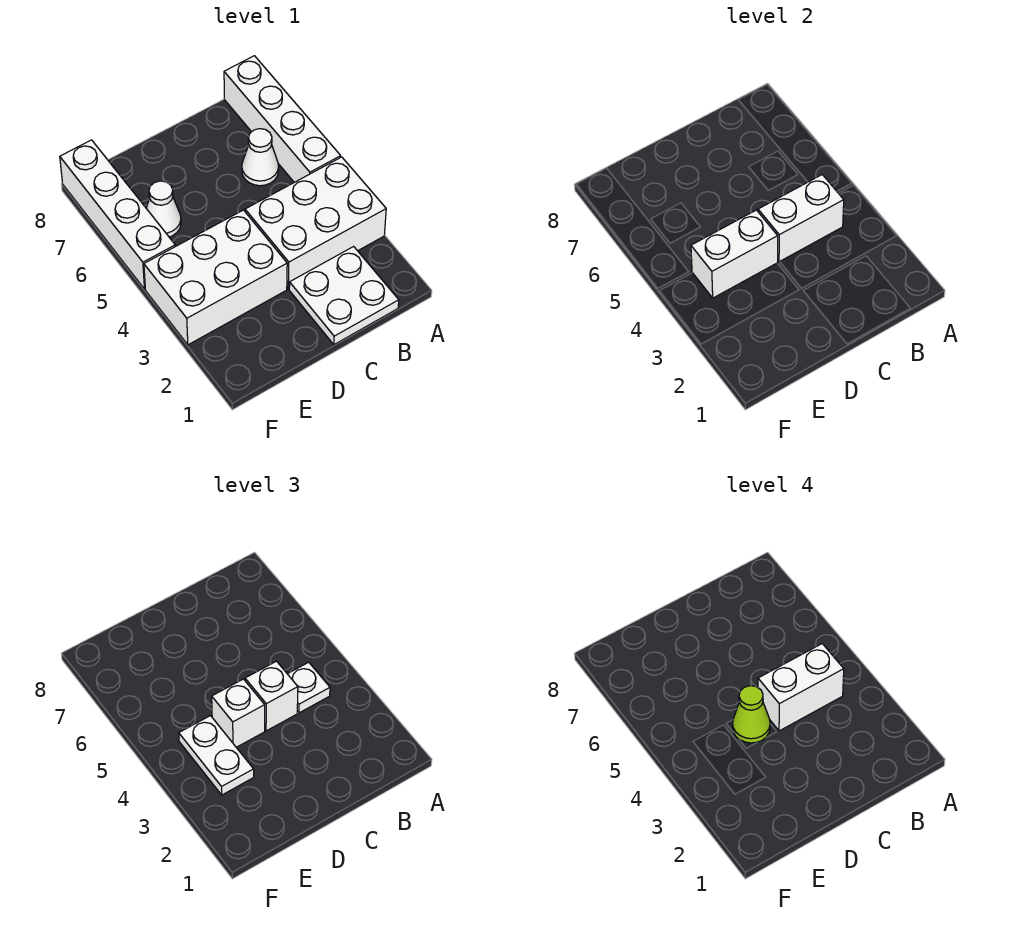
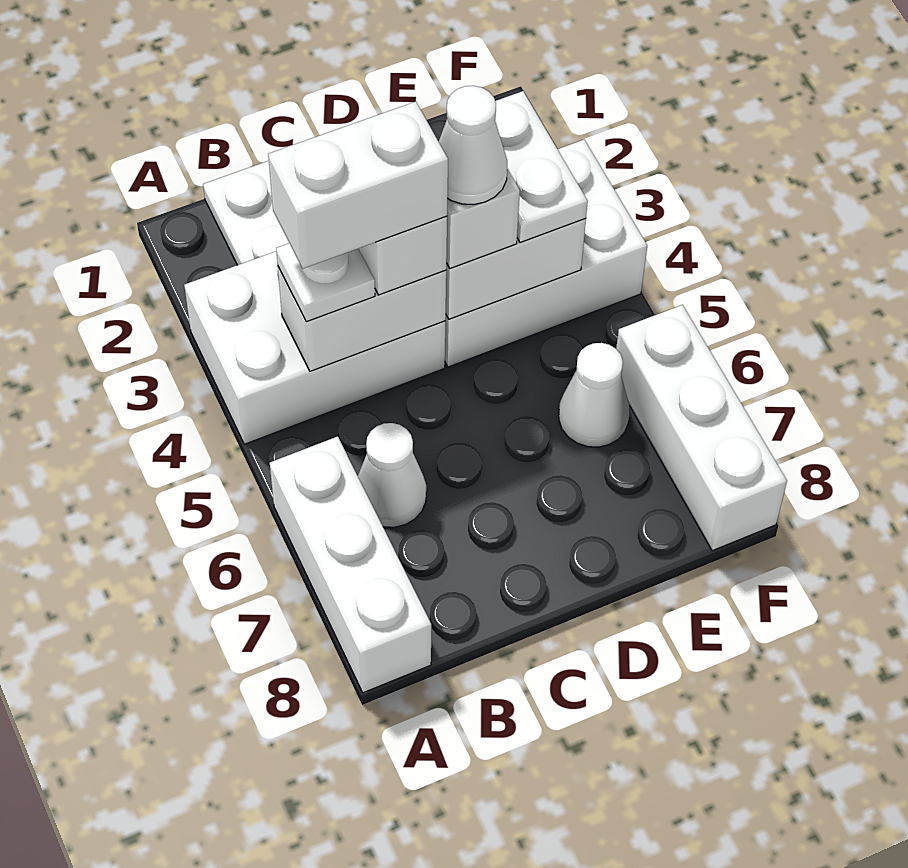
white 1x4 brick [224,56,341,182] -> white 1x3 brick [270,437,431,693]
lime 1x1 cone [733,686,770,743] -> white 1x1 cone [439,86,507,205]
white 1x4 brick [60,140,175,289] -> white 1x3 brick [616,305,787,551]

